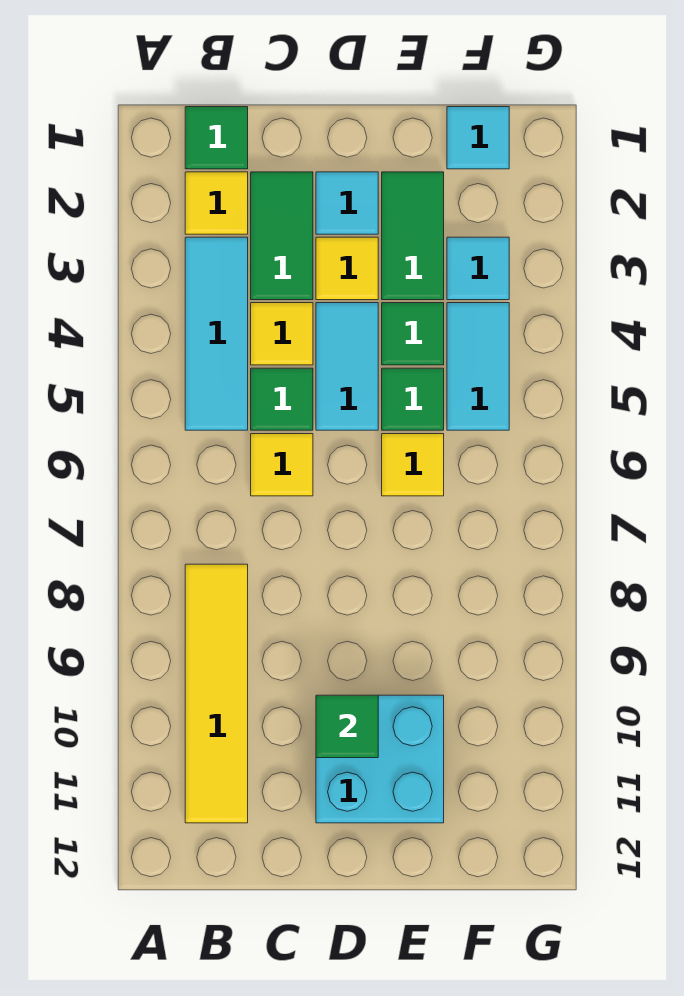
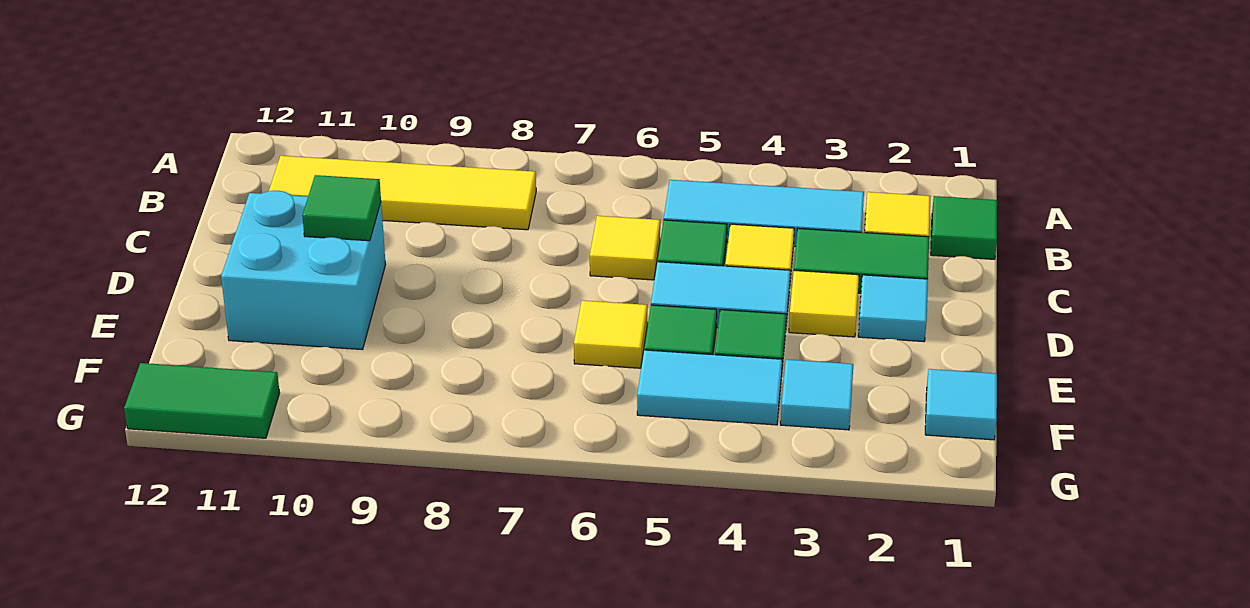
green 1x2 tile [382,172,444,300] -> green 1x2 tile moved to [124,363,280,438]

